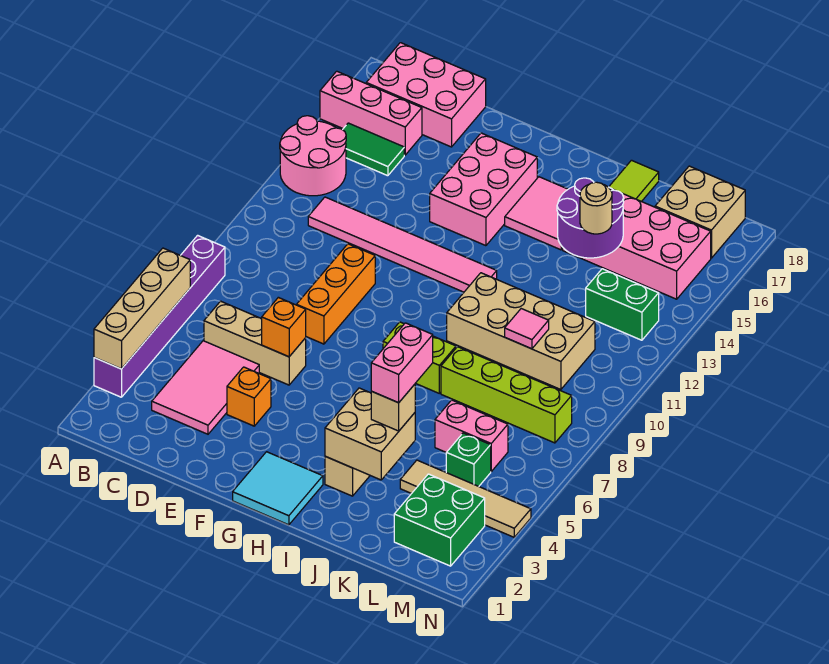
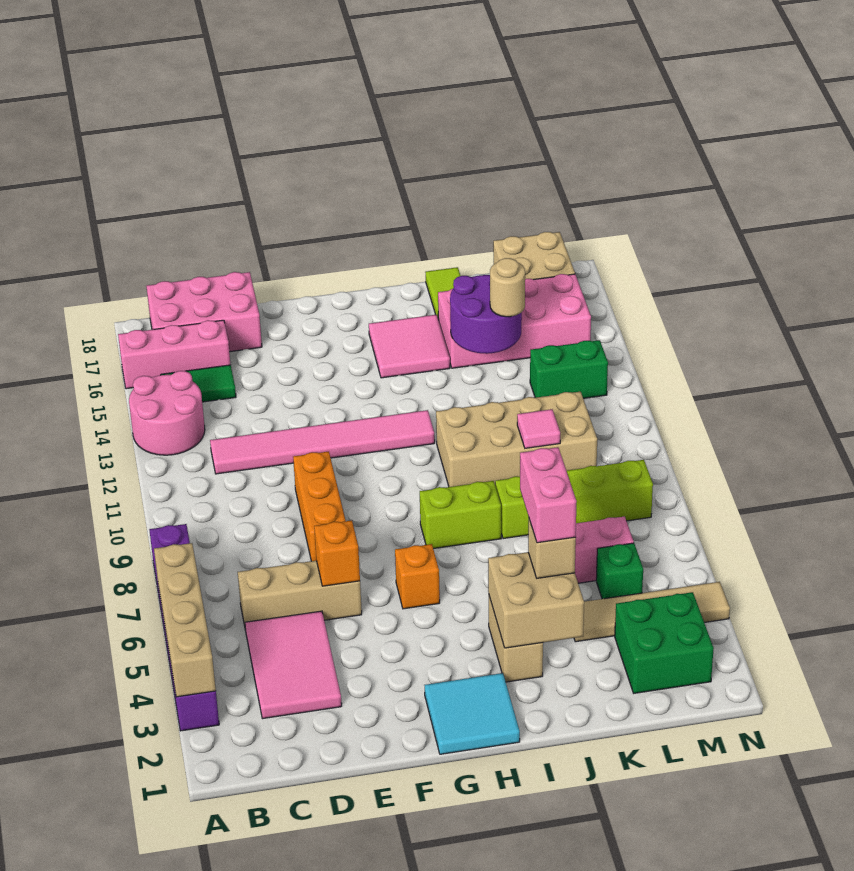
orange 1x1 brick [227,367,271,426] -> orange 1x1 brick moved to [395,544,440,609]
pink 2x3 brick [430,133,537,246] -> none

